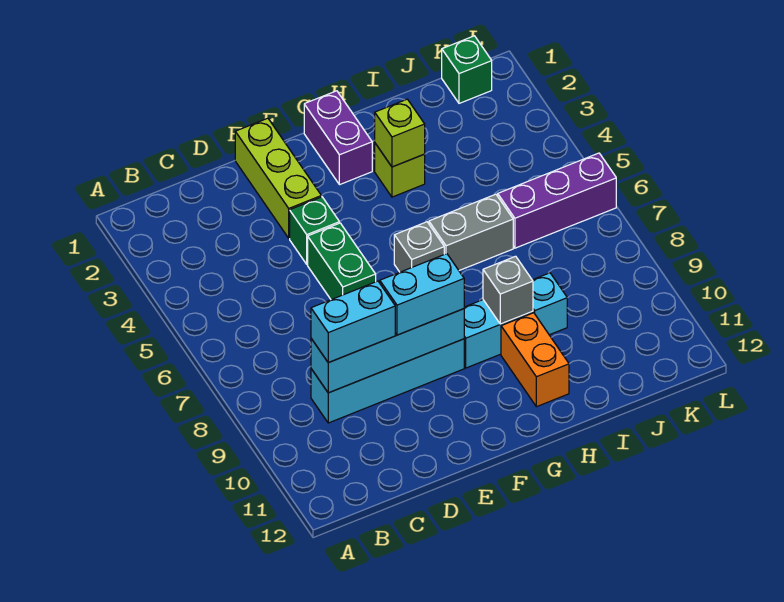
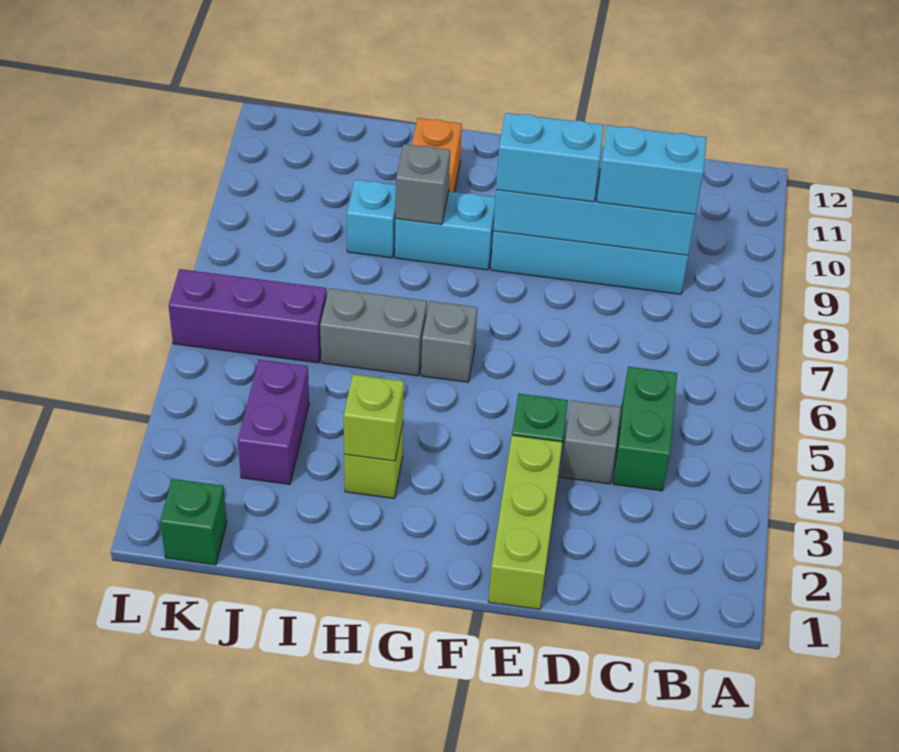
none -> grey 1x1 brick [561,400,621,484]
green 1x2 brick [308,223,376,300] -> green 1x2 brick moved to [613,367,677,491]
purple 1x2 brick [304,91,372,185] -> purple 1x2 brick moved to [238,360,309,484]

